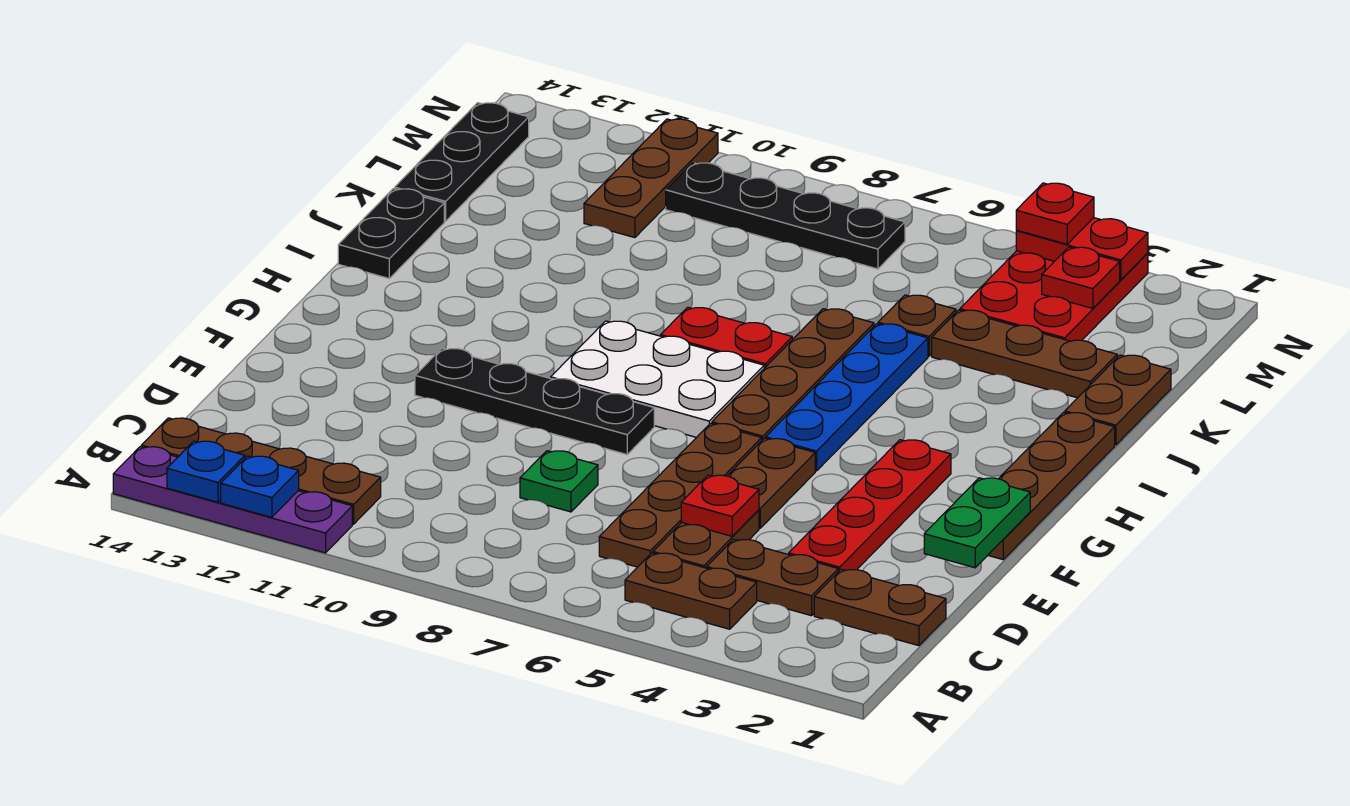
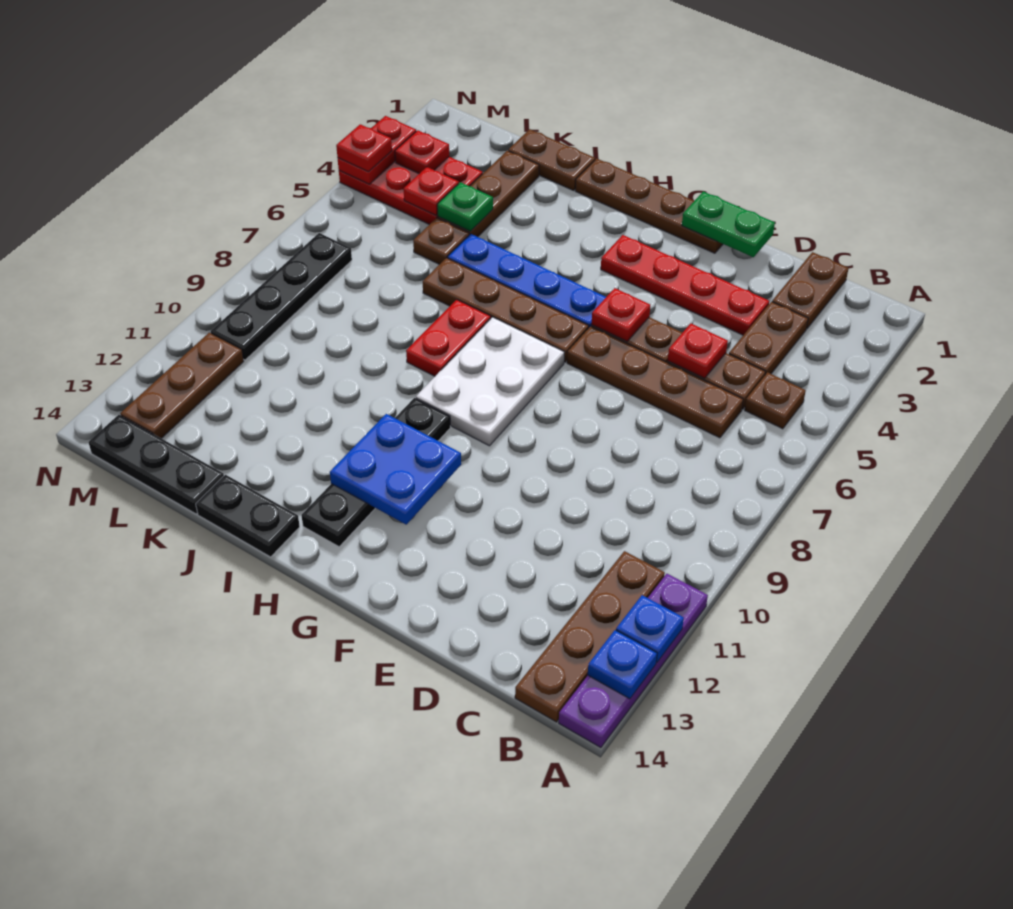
brown 1x2 plate [625,553,757,629] -> brown 1x1 plate [745,372,806,429]
green 1x1 plate [520,451,598,512] -> green 1x1 plate moved to [437,182,493,231]
none -> red 1x1 plate [592,288,650,341]
black 1x4 plate [415,348,654,454] -> black 1x4 plate moved to [301,398,451,547]
none -> blue 2x2 plate [330,414,461,524]
none -> red 1x1 plate [404,167,459,215]
brown 1x3 plate [584,119,718,238] -> brown 1x3 plate turned to [120,333,244,438]

